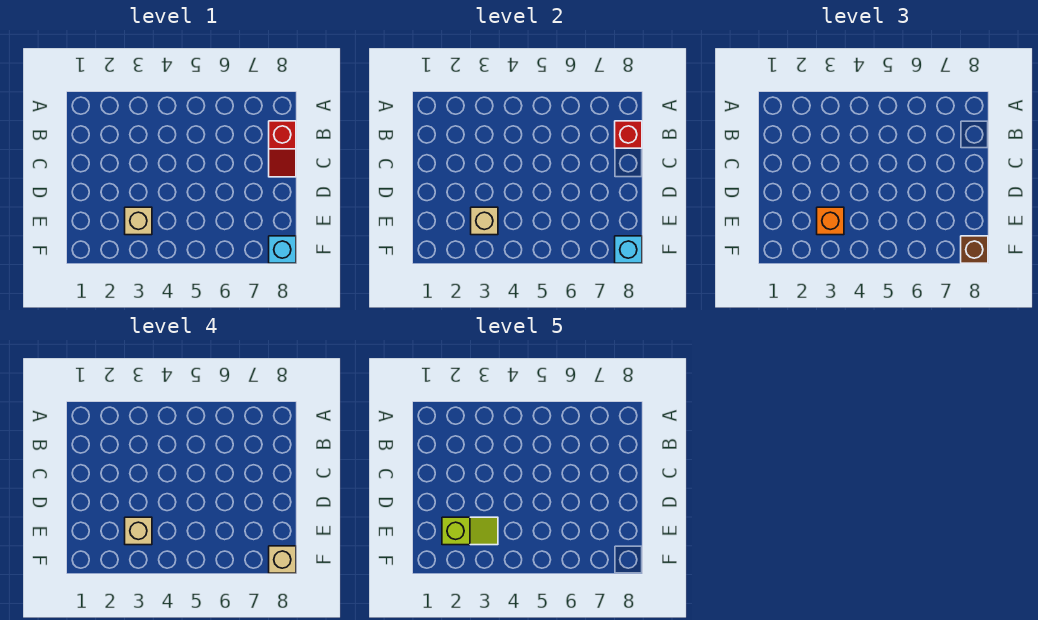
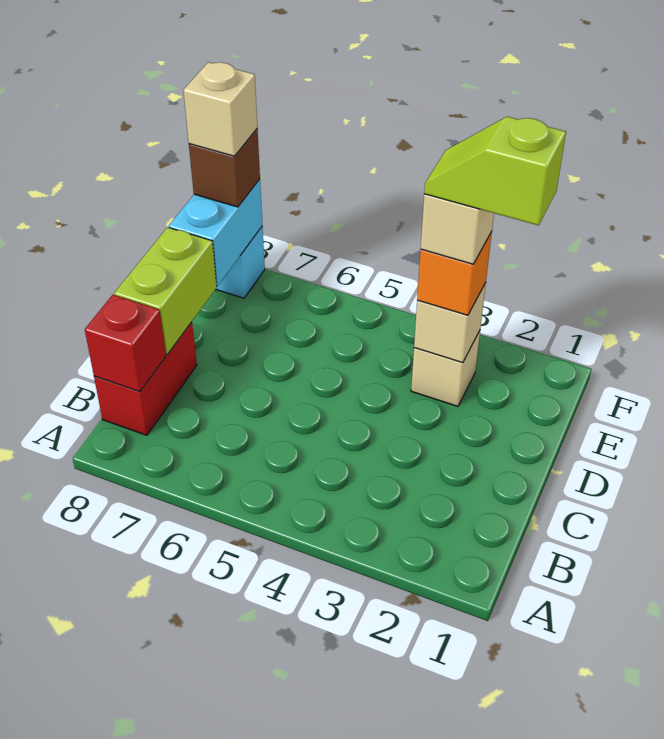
red 1x2 slope [269,121,296,177] -> red 1x2 brick [94,322,197,435]
none -> lime 1x2 brick [114,227,217,354]
cyan 1x1 brick [615,236,642,263] -> cyan 1x2 brick [169,179,262,286]

